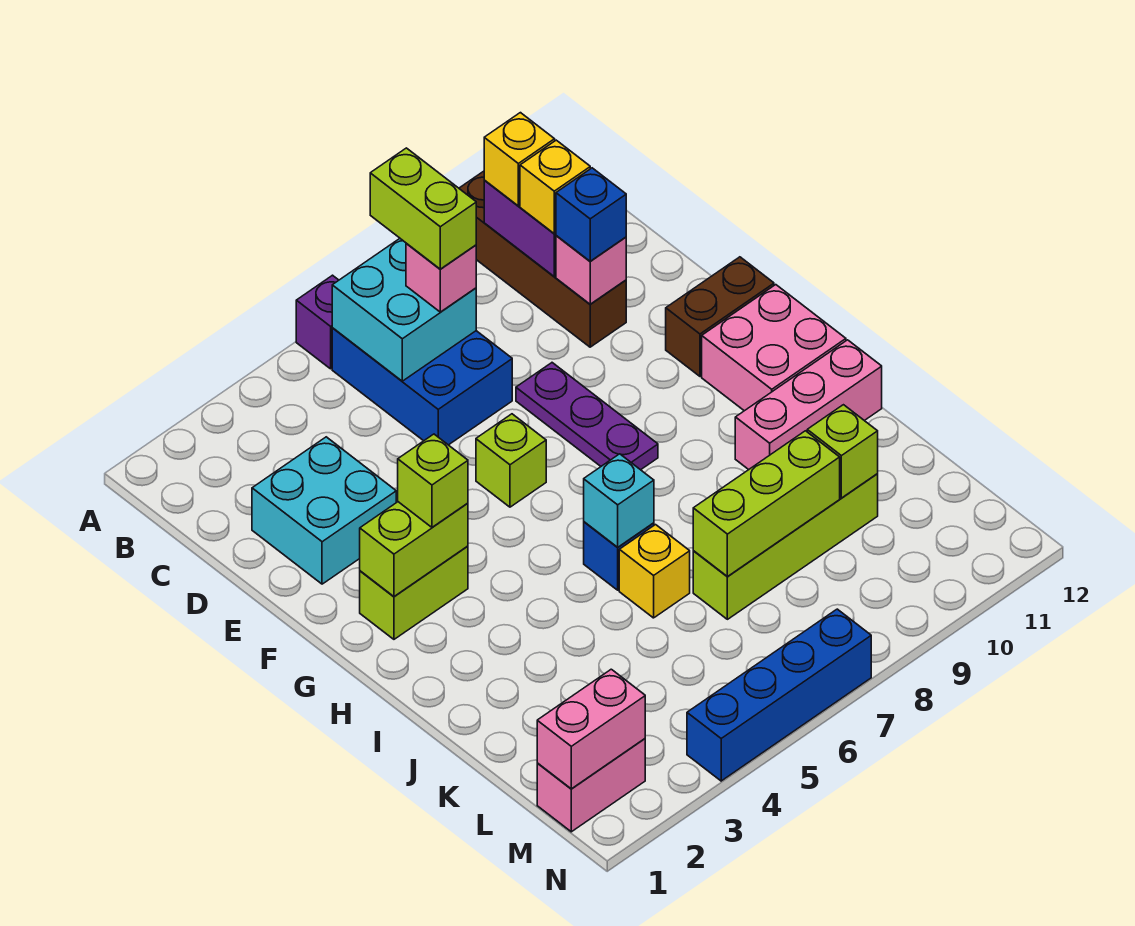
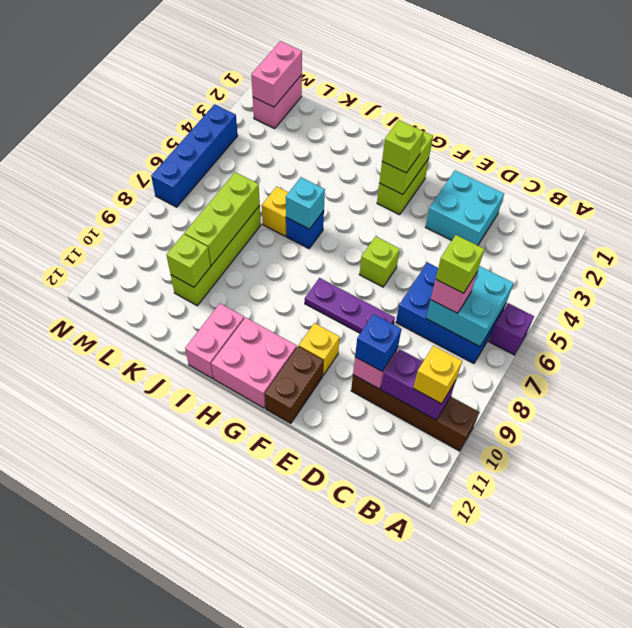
lime 1x2 brick [370,148,476,269] -> lime 1x1 brick [436,235,484,293]
yellow 1x1 brick [520,140,590,233] -> yellow 1x1 brick moved to [299,323,340,375]
pink 1x3 brick [735,340,882,470] -> pink 1x2 brick [185,303,244,379]

